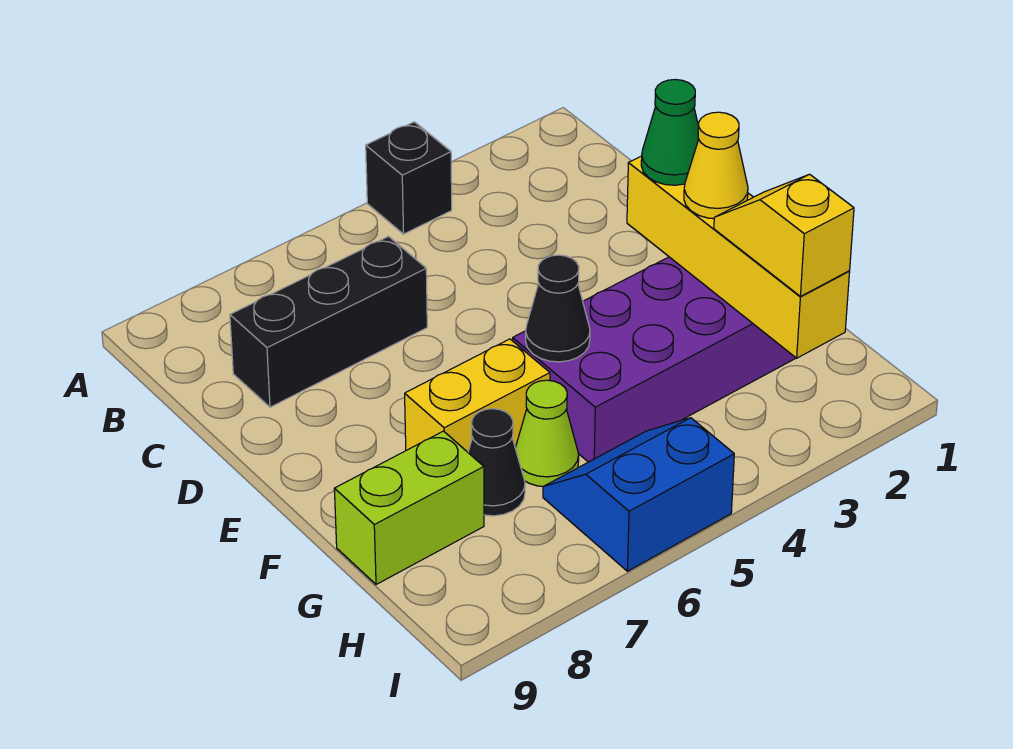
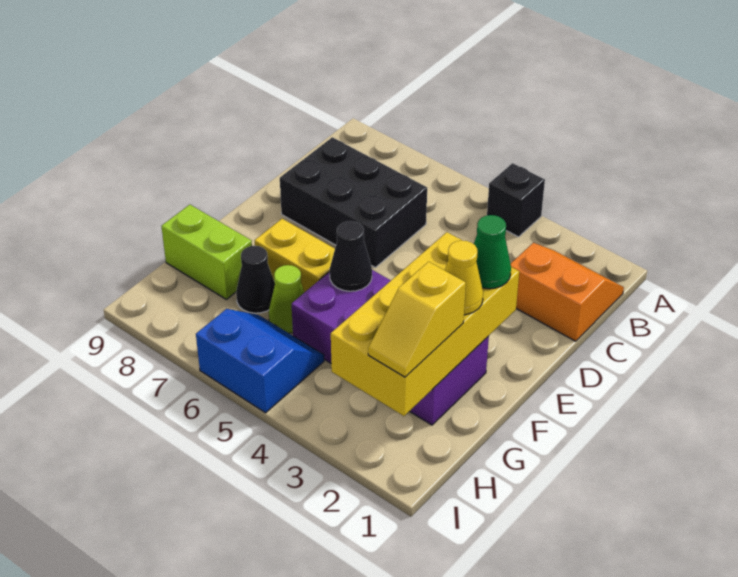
none -> orange 2x2 slope [511,243,624,341]
black 1x3 brick [230,237,427,407] -> black 2x3 brick [280,137,427,267]
yellow 1x4 brick [627,156,850,358] -> yellow 2x4 brick [331,232,519,416]
yellow 1x2 slope [714,174,854,296] -> yellow 1x2 slope turned to [368,262,466,377]

